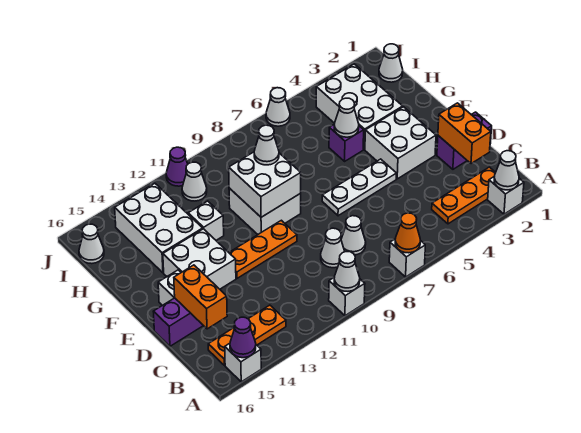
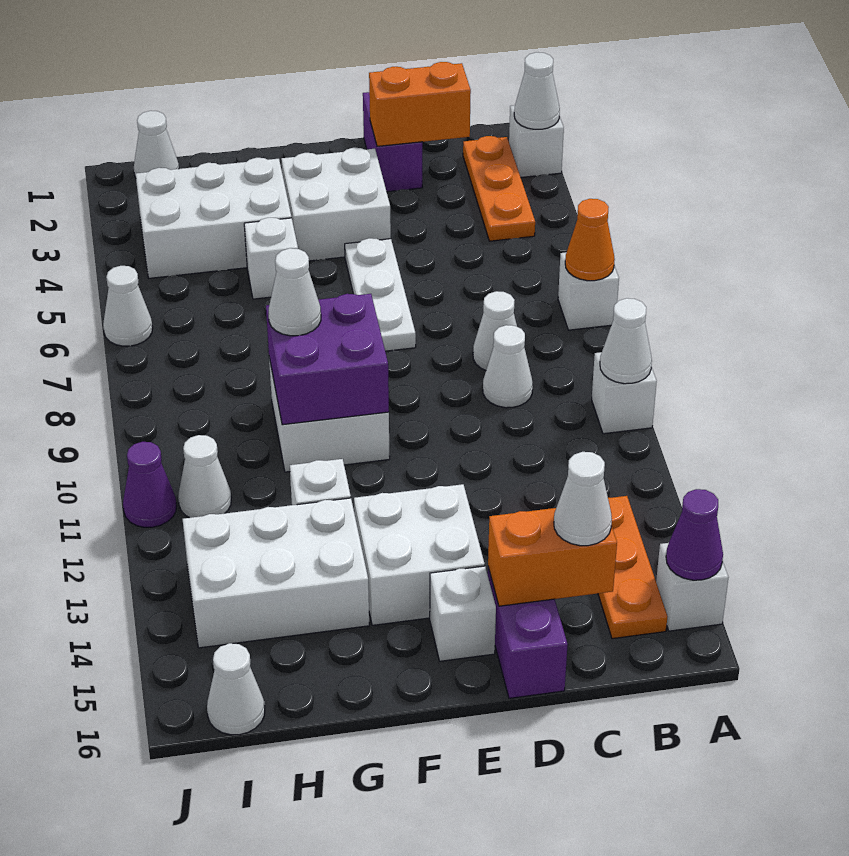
orange 1x3 plate [229,220,297,278] -> none
white 2x2 brick [229,152,301,217] -> purple 2x2 brick [266,294,389,425]
purple 1x1 brick [329,125,364,161] -> white 1x1 brick [244,218,298,299]
white 1x1 cone [334,98,359,137] -> white 1x1 cone moved to [554,452,612,546]

